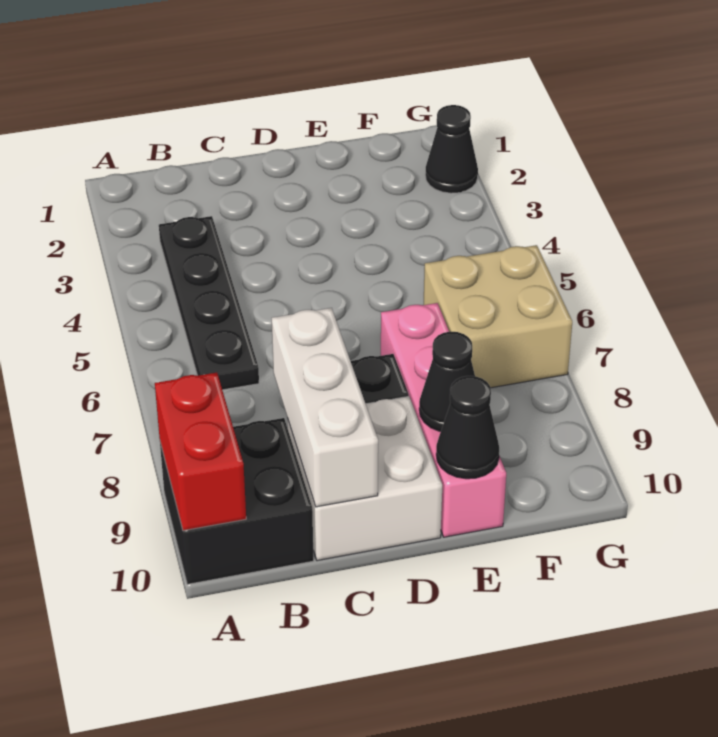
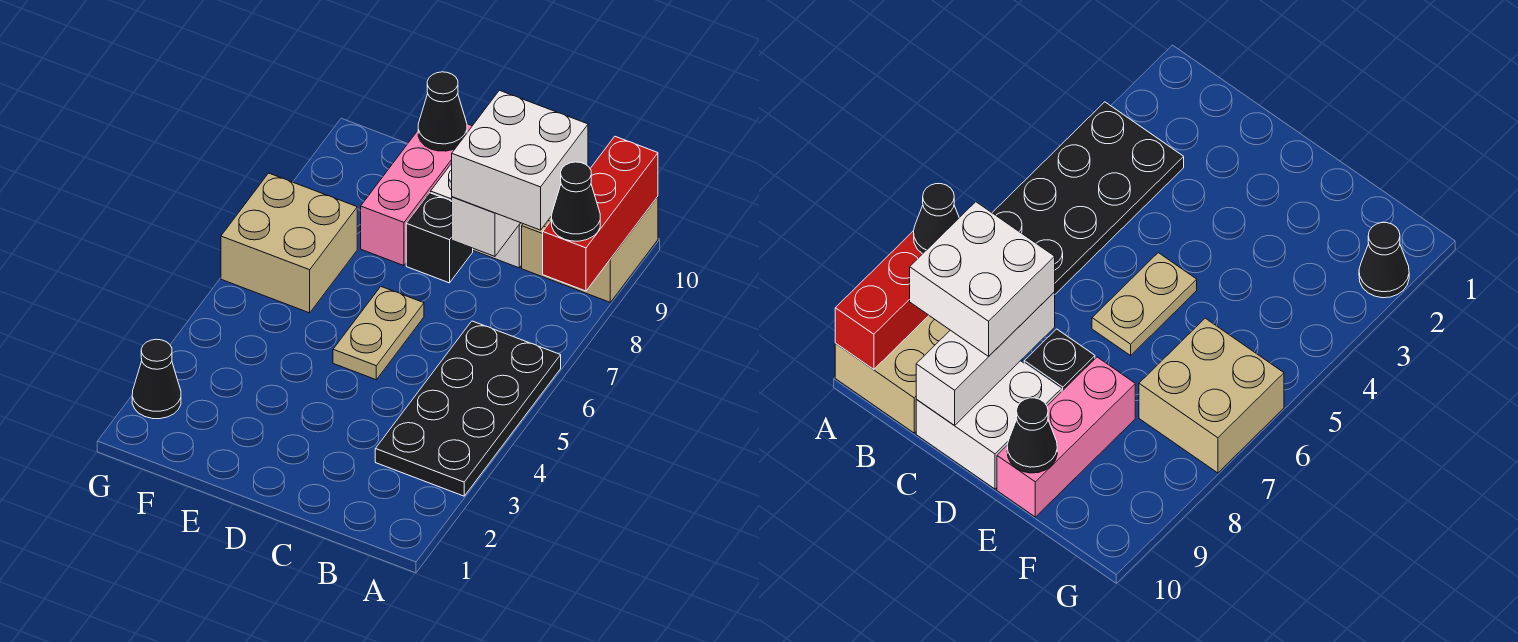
black 2x2 brick [160,418,314,584] -> tan 2x2 brick [522,197,658,302]
red 1x2 brick [155,373,246,531] -> red 1x3 brick [543,137,658,291]
black 1x4 plate [159,216,259,390] -> black 2x4 plate [375,321,561,496]
none -> white 2x2 brick [452,90,588,230]
none -> tan 1x2 plate [333,287,424,380]
pink 1x4 brick [381,303,506,537] -> pink 1x3 brick [361,124,472,266]
black 1x1 cone [419,332,475,431] -> black 1x1 cone moved to [552,162,600,241]

